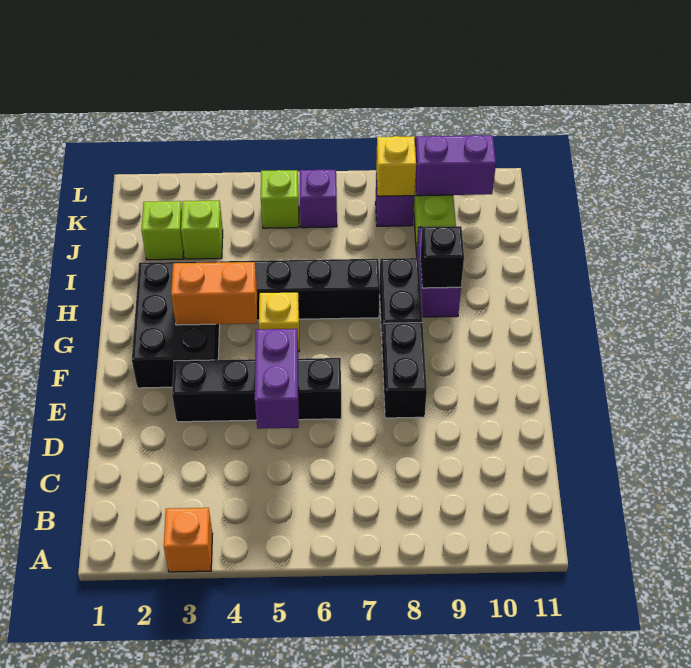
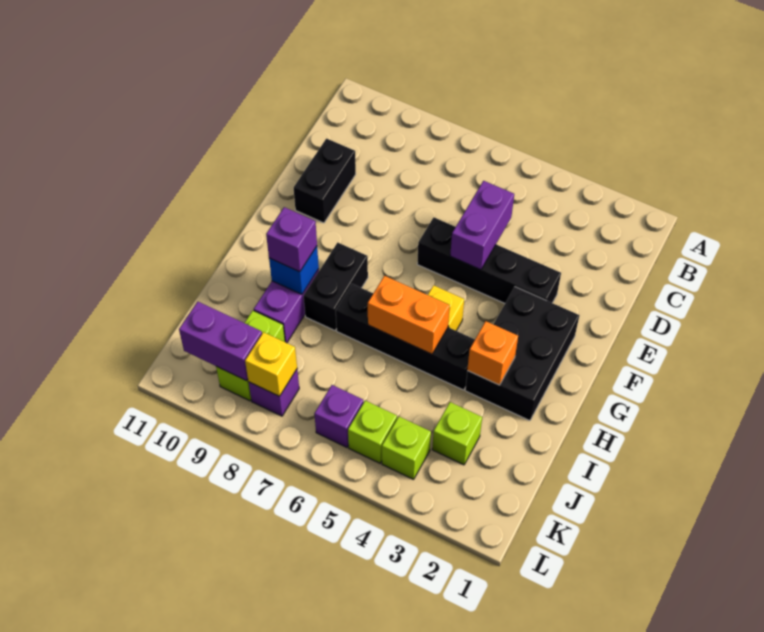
orange 1x1 brick [164,508,213,572] -> orange 1x1 brick moved to [467,321,518,385]
black 1x2 brick [382,323,427,418] -> black 1x2 brick moved to [294,139,356,223]
orange 1x2 brick [171,262,257,325] -> orange 1x2 brick moved to [368,276,450,354]
black 1x1 brick [420,226,464,288] -> blue 1x1 brick [269,246,319,294]
none -> purple 1x1 brick [266,207,317,272]
lime 1x1 brick [141,201,184,260] -> lime 1x1 brick moved to [382,417,431,479]

